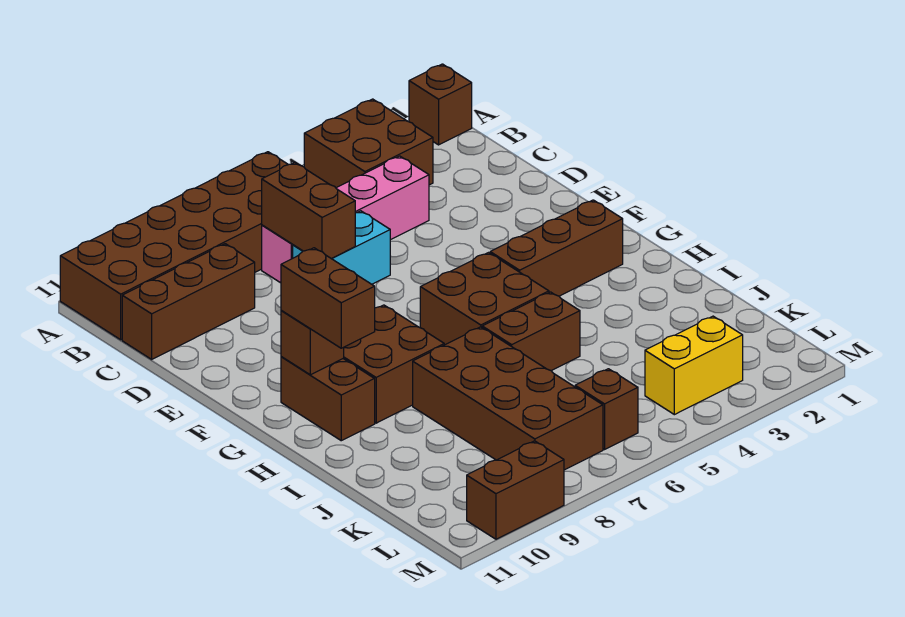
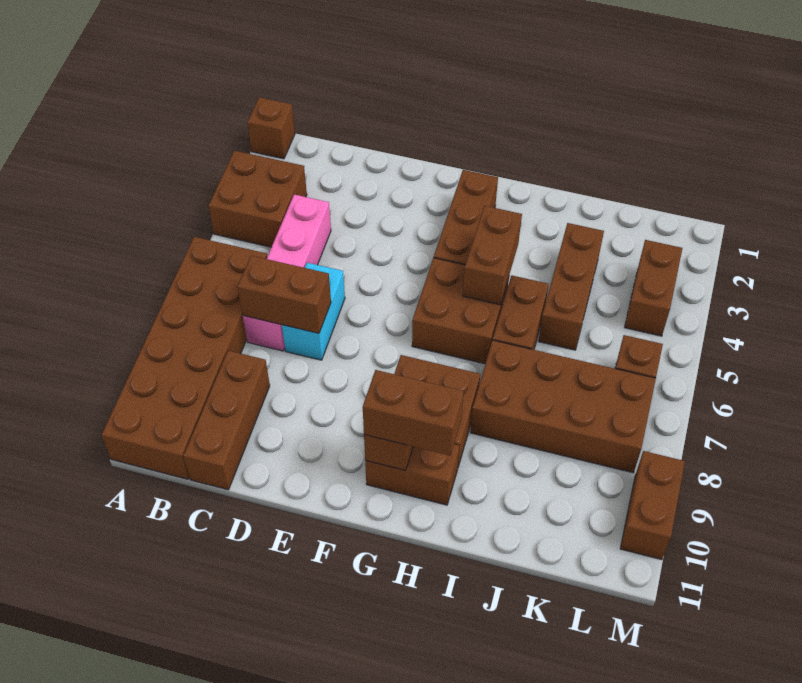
none -> brown 1x2 brick [463,206,522,305]
none -> brown 1x3 brick [538,223,604,350]
yellow 1x2 brick [645,316,743,415] -> brown 1x2 brick [625,240,682,336]

